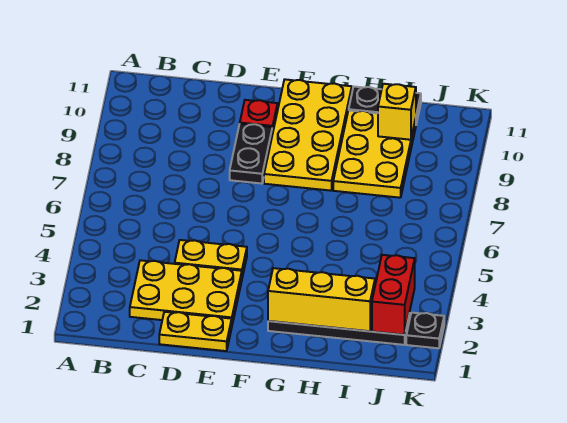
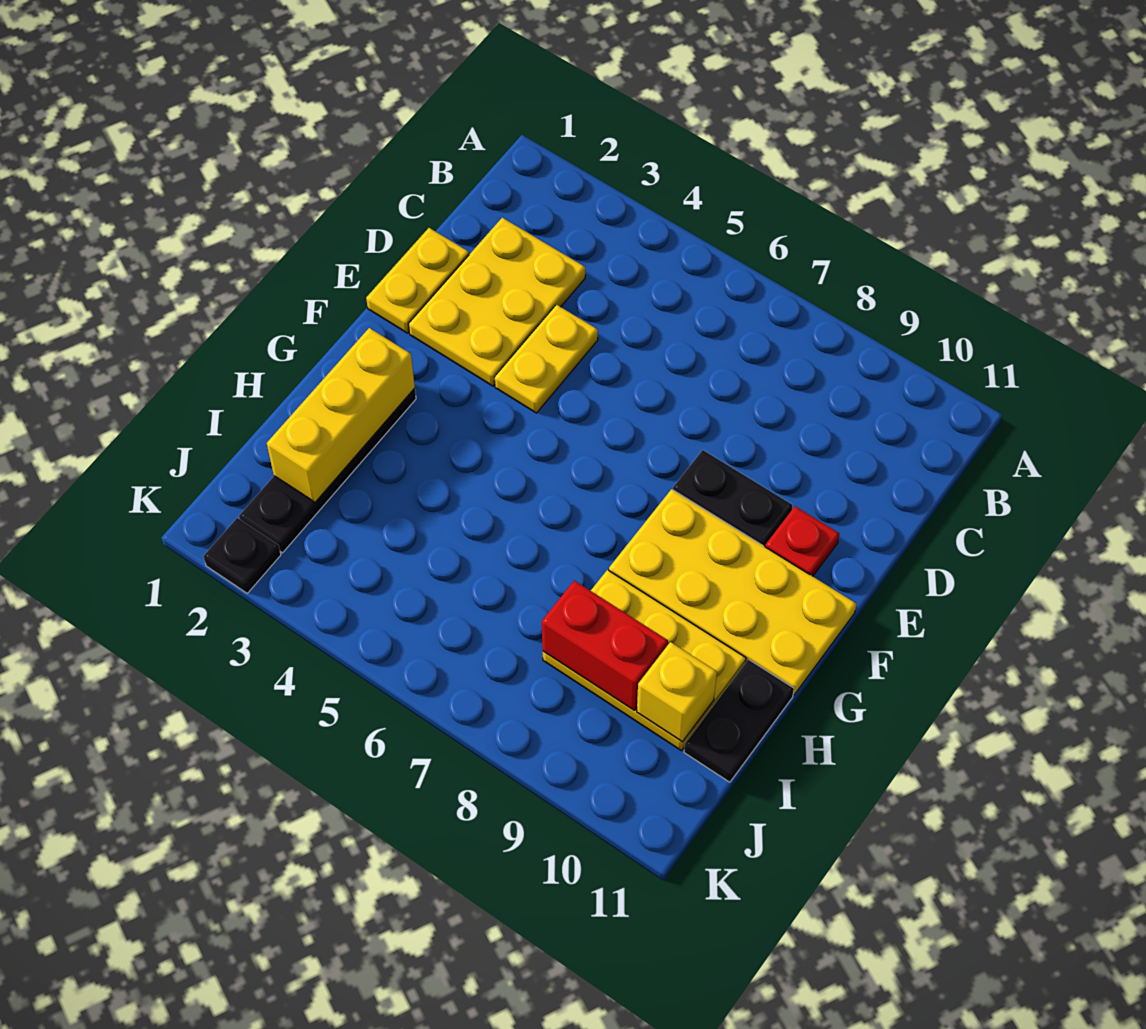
red 1x2 brick [372,255,415,335] -> red 1x2 brick moved to [542,581,668,710]

